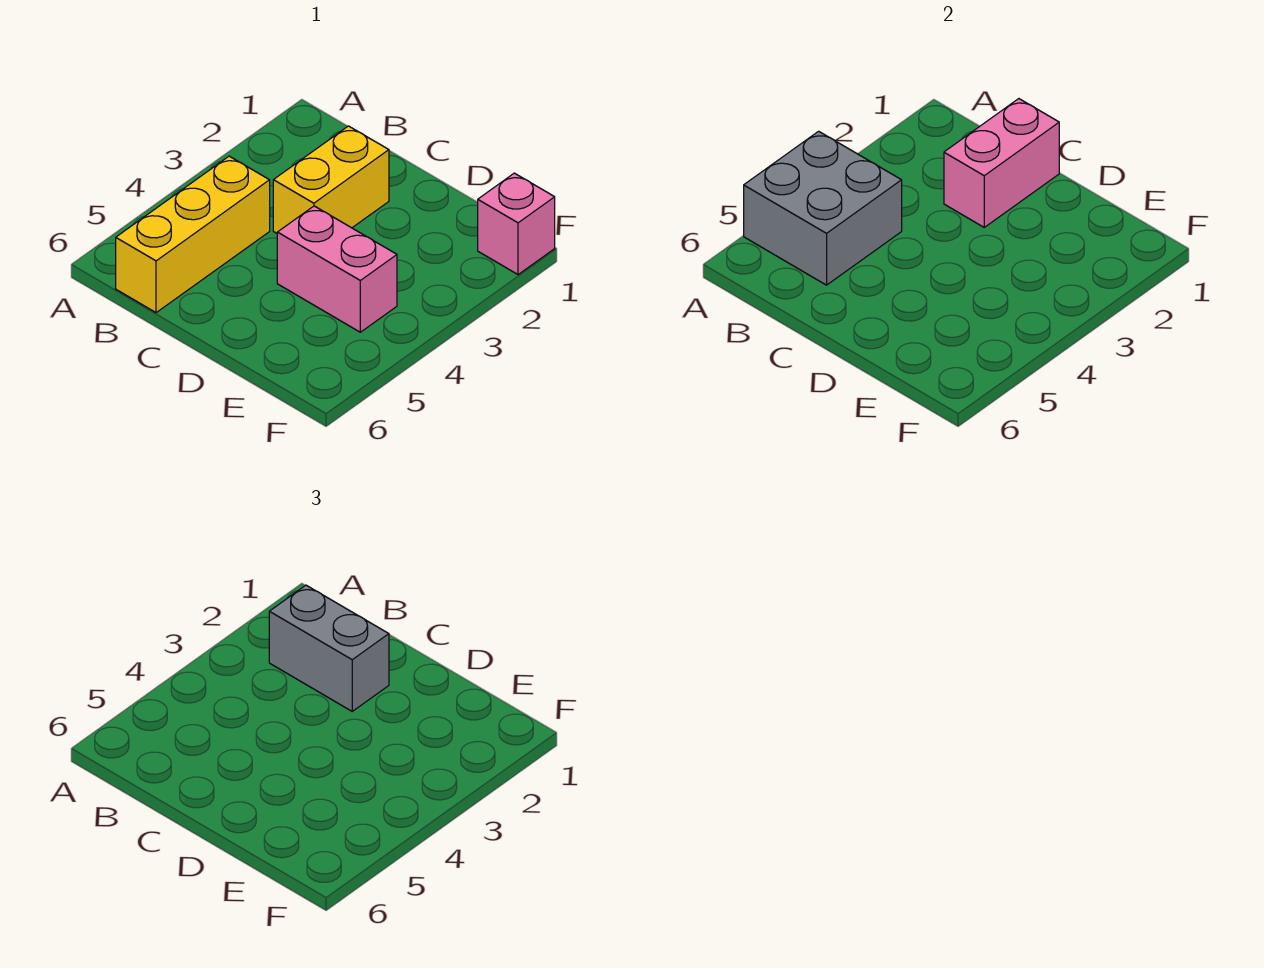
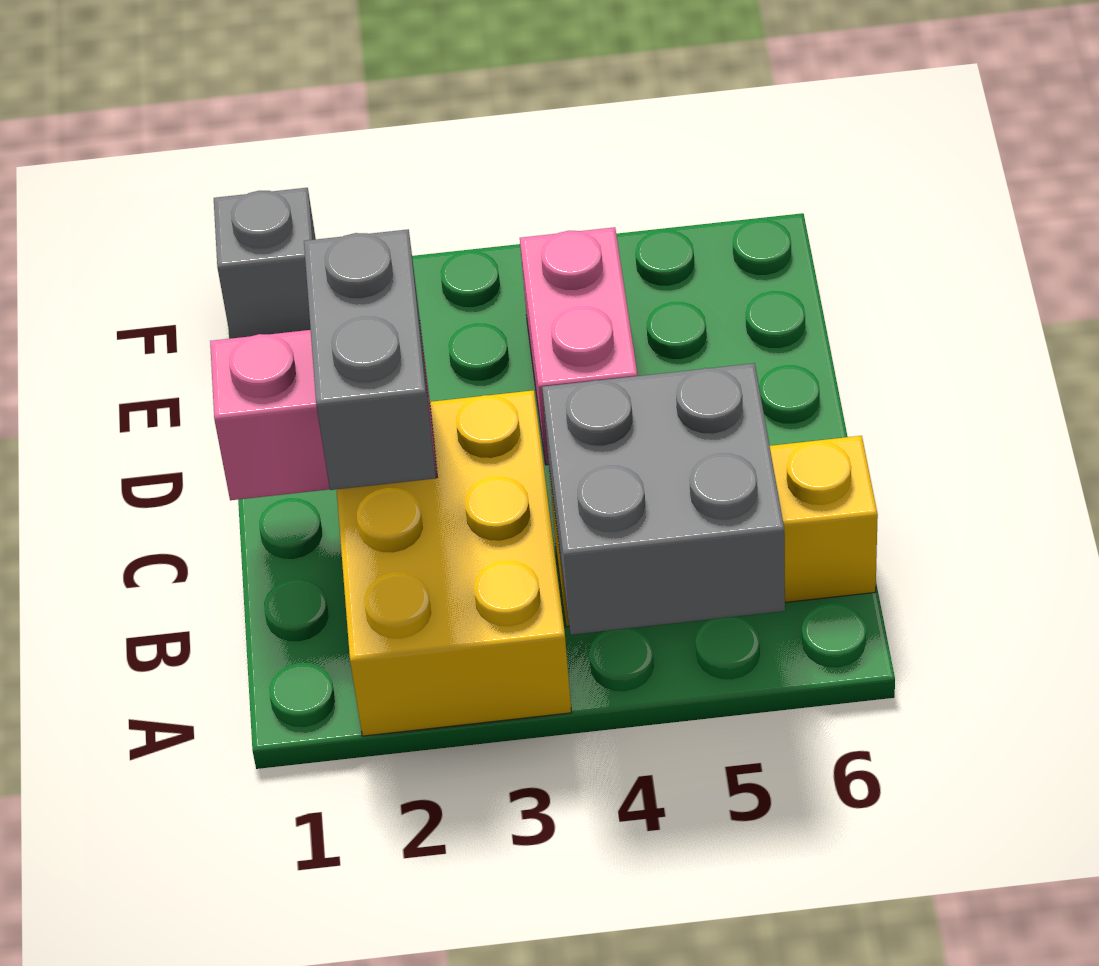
yellow 1x2 brick [273,126,389,233] -> yellow 2x3 brick [337,390,572,736]
pink 1x1 brick [478,173,555,275] -> grey 1x1 brick [214,188,316,339]

